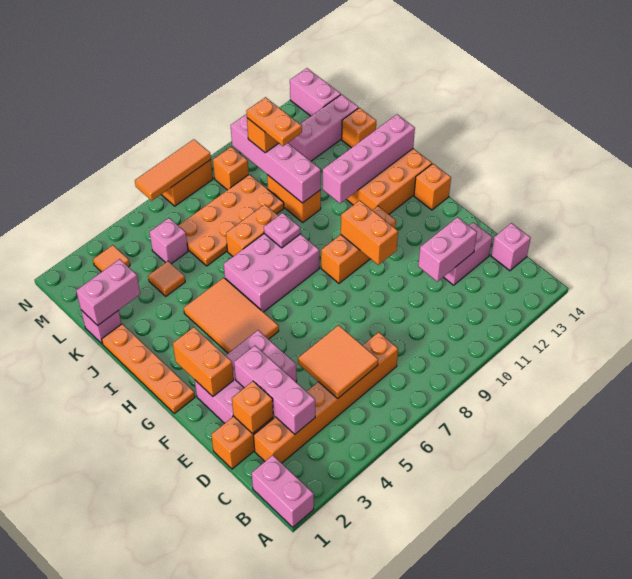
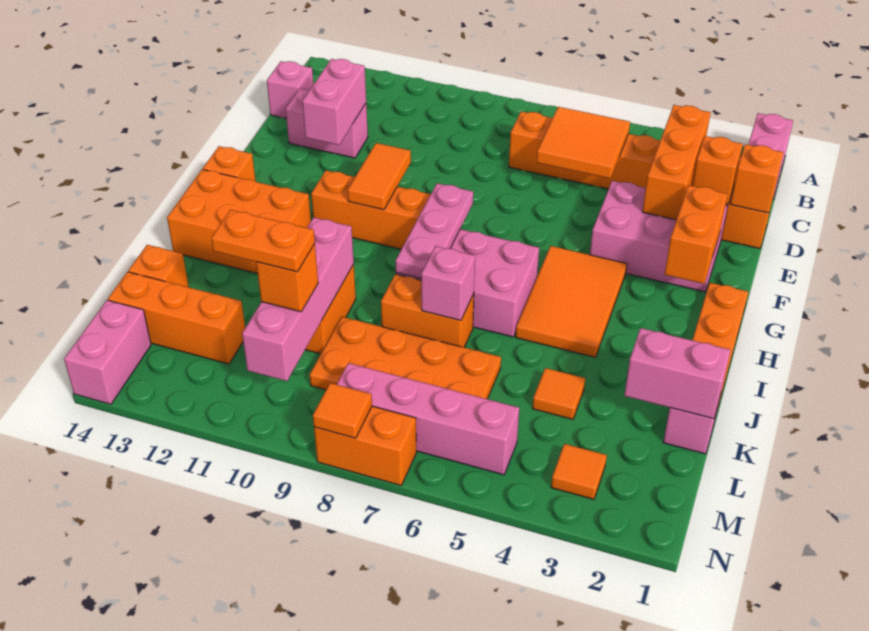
pink 1x3 brick [234,346,315,434] -> orange 1x3 brick [642,105,711,220]
pink 1x2 brick [418,217,477,282] -> pink 1x2 brick turned to [302,59,366,145]
orange 1x2 brick [341,200,398,265] -> orange 1x2 tile [348,143,411,210]
pink 1x1 plate [264,213,301,248] -> pink 1x3 plate [396,183,473,278]
pink 1x4 brick [323,115,415,203] -> pink 1x4 brick moved to [337,363,519,475]
orange 1x2 plate [247,97,302,146] -> orange 1x2 plate turned to [211,210,315,272]
pink 1x1 brick [150,218,188,264] -> pink 1x1 brick moved to [421,246,475,320]
pink 1x3 brick [288,94,358,161] -> orange 1x3 brick [108,272,245,364]
orange 1x1 brick [213,147,249,190] -> orange 1x1 brick moved to [731,144,784,213]
orange 1x3 tile [135,139,211,201] -> orange 1x1 tile [313,383,372,438]

